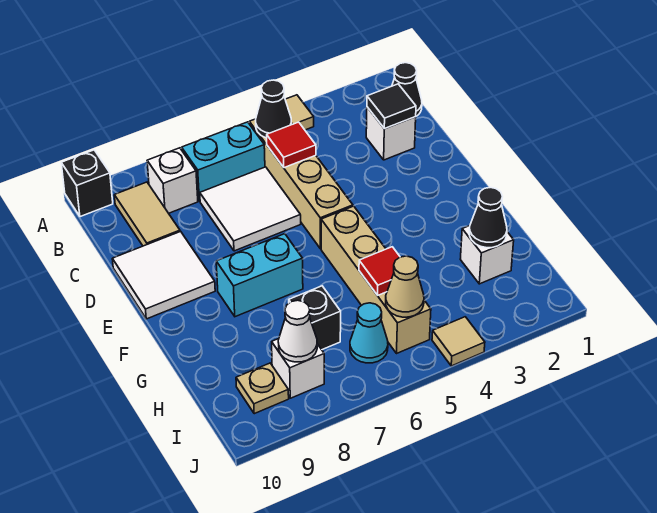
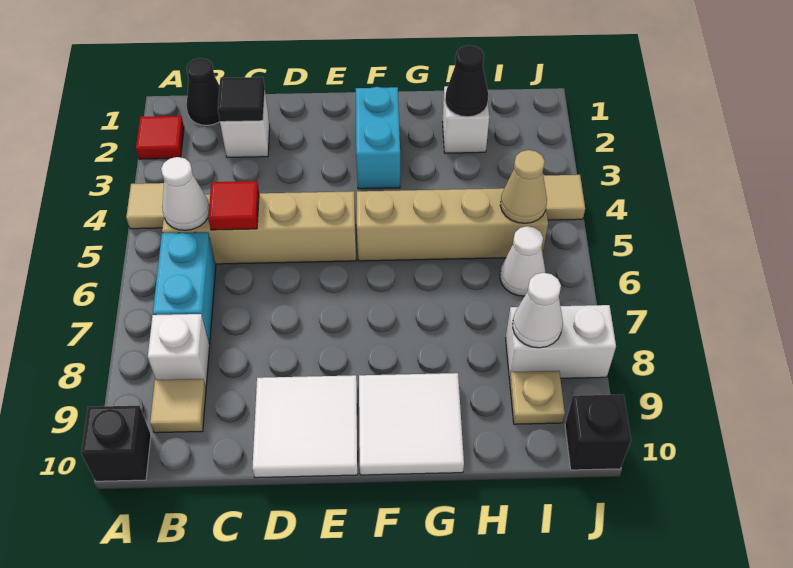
black 1x1 cone [256,80,291,138] -> white 1x1 cone [161,157,209,230]
tan 1x2 tile [114,182,180,246] -> tan 1x1 tile [150,379,206,433]
white 2x2 tile [200,167,301,251] -> white 2x2 tile moved to [359,373,464,475]
cyan 1x2 brick [216,234,303,317] -> cyan 1x2 brick moved to [356,87,400,189]
red 1x1 tile [359,247,400,295] -> red 1x1 tile moved to [136,116,184,159]
black 1x1 brick [289,286,341,350] -> black 1x1 brick moved to [565,394,631,470]
cyan 1x1 cone [350,303,388,363] -> white 1x1 cone [500,226,546,296]
white 1x1 brick [272,339,324,398] -> white 1x2 brick [506,305,616,379]

